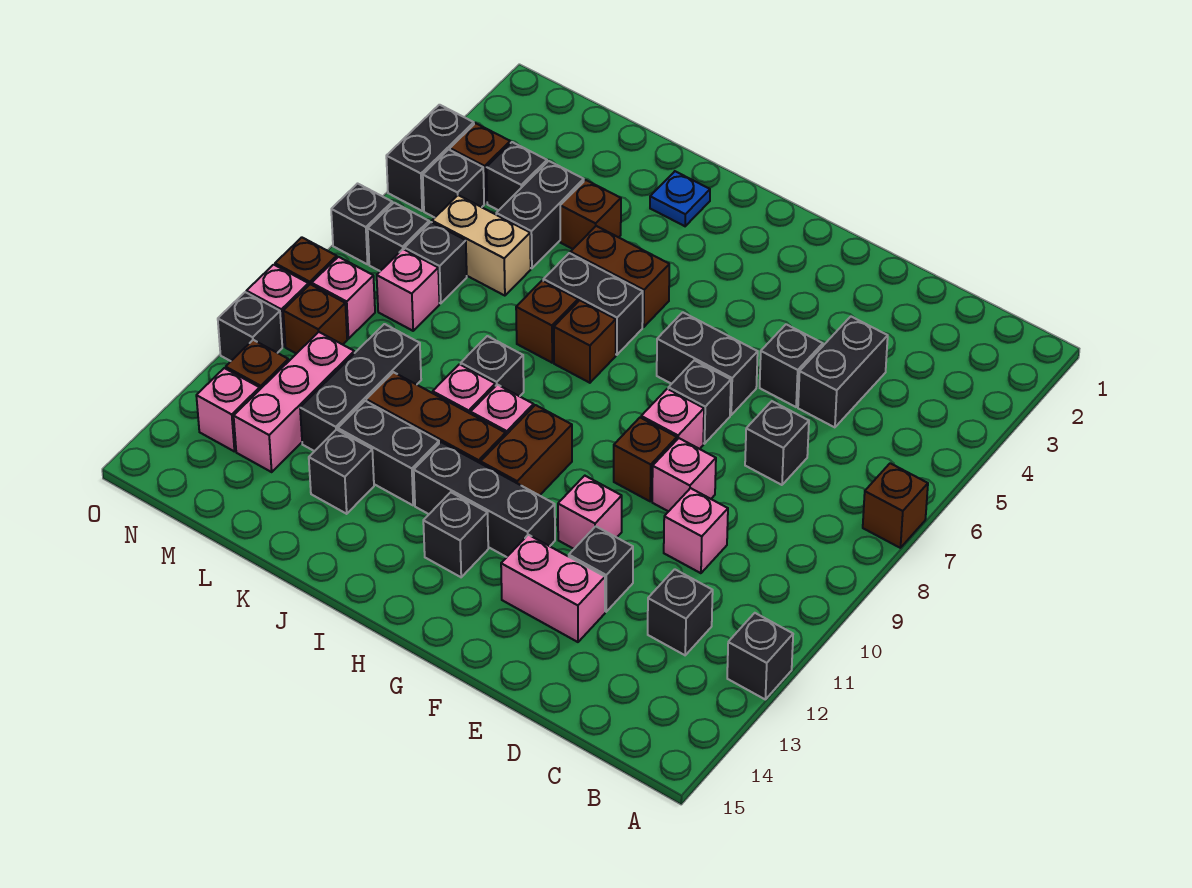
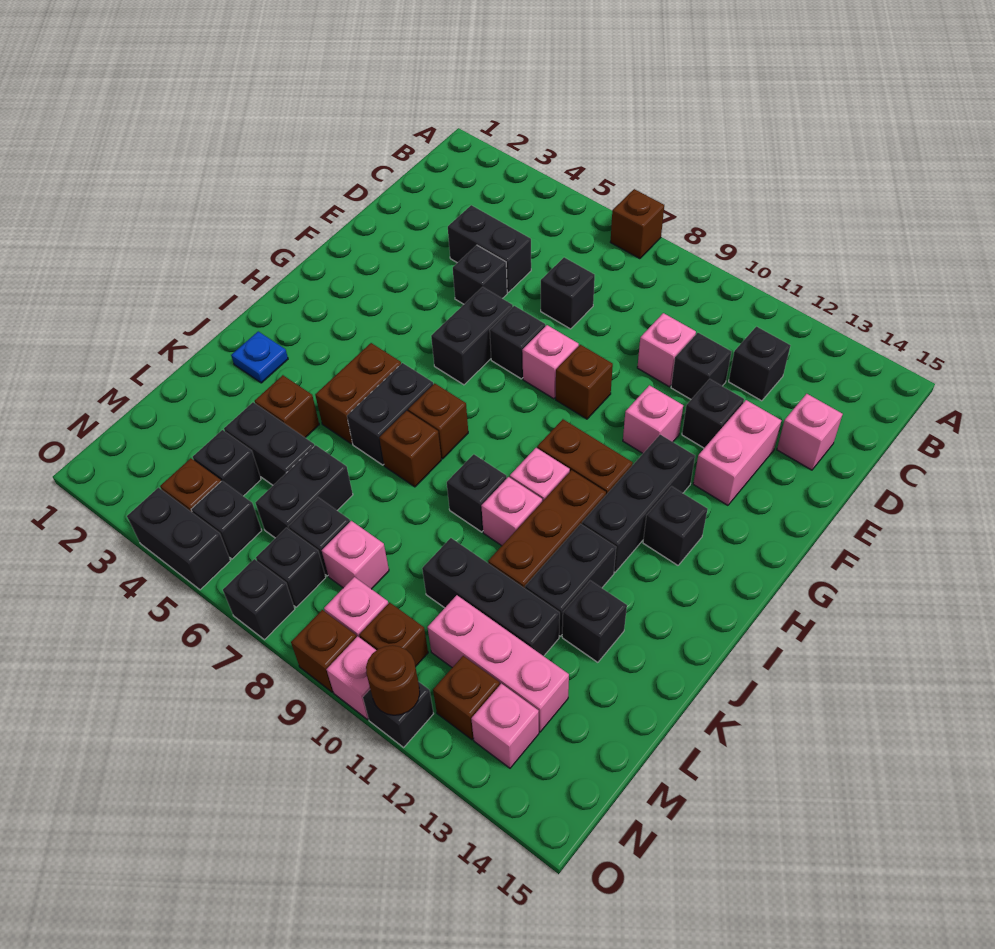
black 1x1 brick [727,613,793,699] -> black 1x1 brick moved to [671,333,731,399]
pink 1x1 brick [652,438,716,512] -> pink 1x1 brick moved to [777,394,843,470]
tan 1x2 brick [432,195,531,296] -> black 1x2 brick [256,445,353,538]
none -> brown 1x1 round brick [366,645,420,715]

